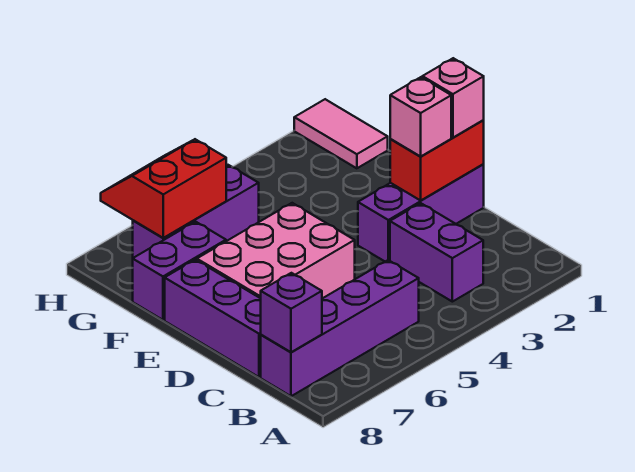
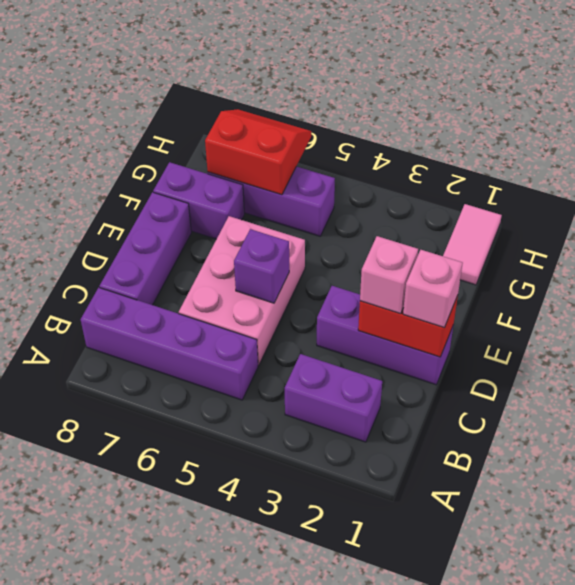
purple 1x2 brick [390,203,483,302] -> purple 1x2 brick turned to [285,354,382,442]
purple 1x1 brick [261,273,322,352] -> purple 1x1 brick moved to [234,229,289,303]
pink 2x3 brick [197,203,355,298] -> pink 2x3 brick turned to [179,216,305,366]

